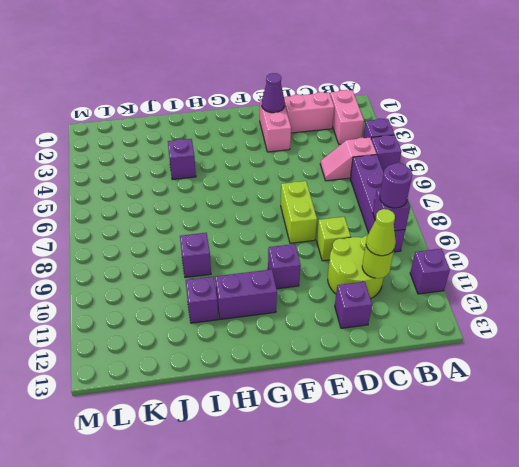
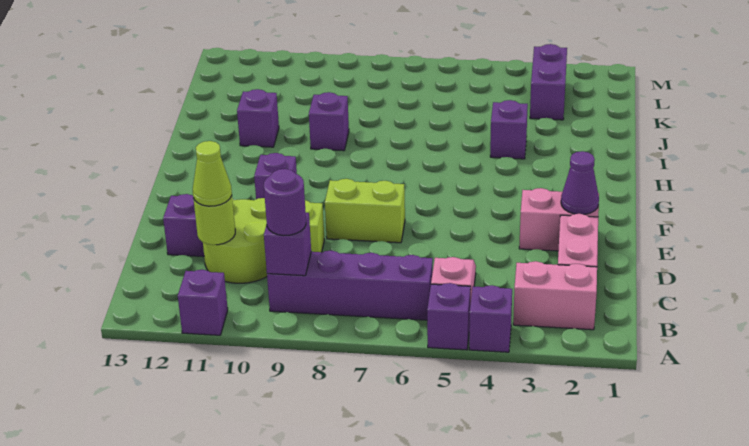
purple 1x2 brick [215,269,277,320] -> purple 1x2 brick moved to [530,44,567,120]

